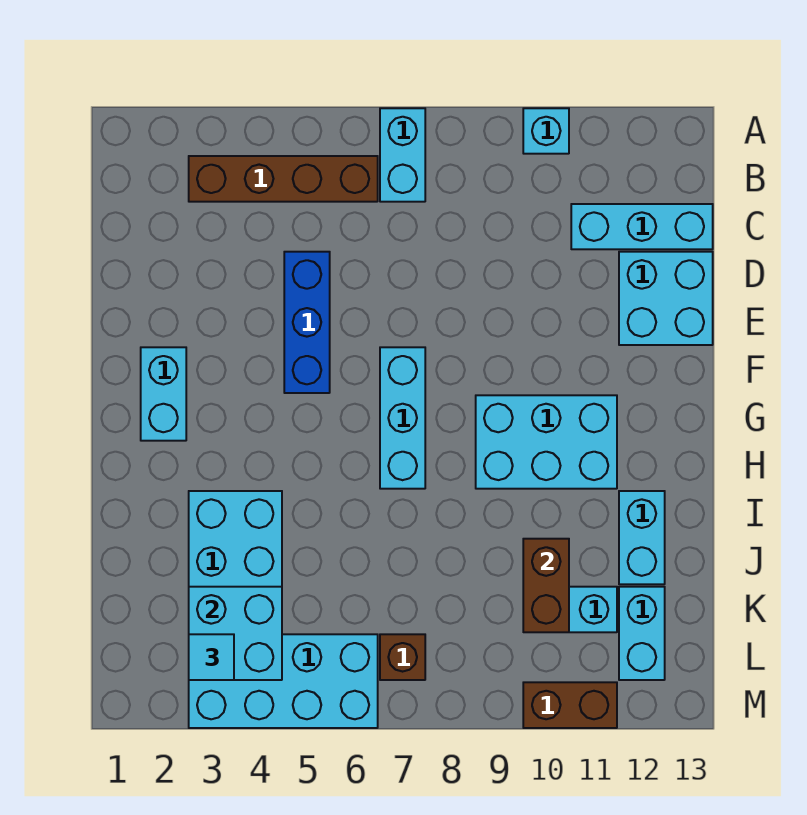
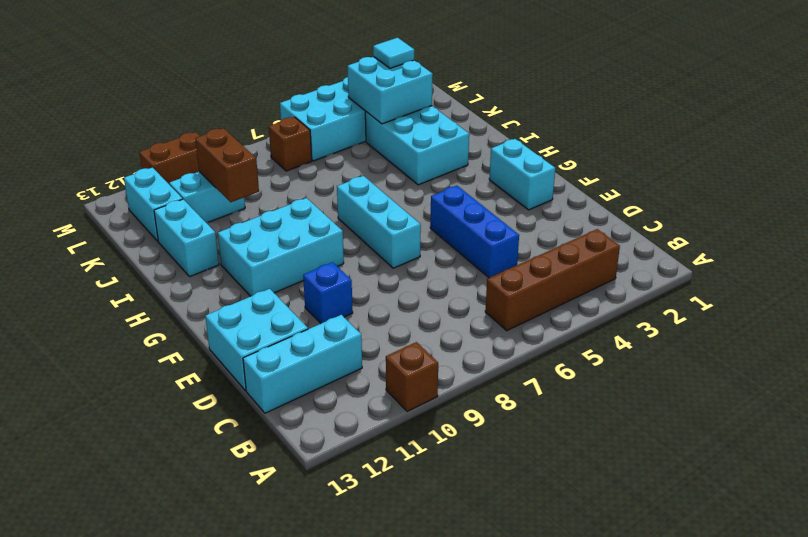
cyan 1x2 brick [380,108,425,202] -> none
cyan 1x1 brick [523,108,569,154] -> brown 1x1 brick [386,342,438,411]
none -> blue 1x1 brick [303,262,353,323]

